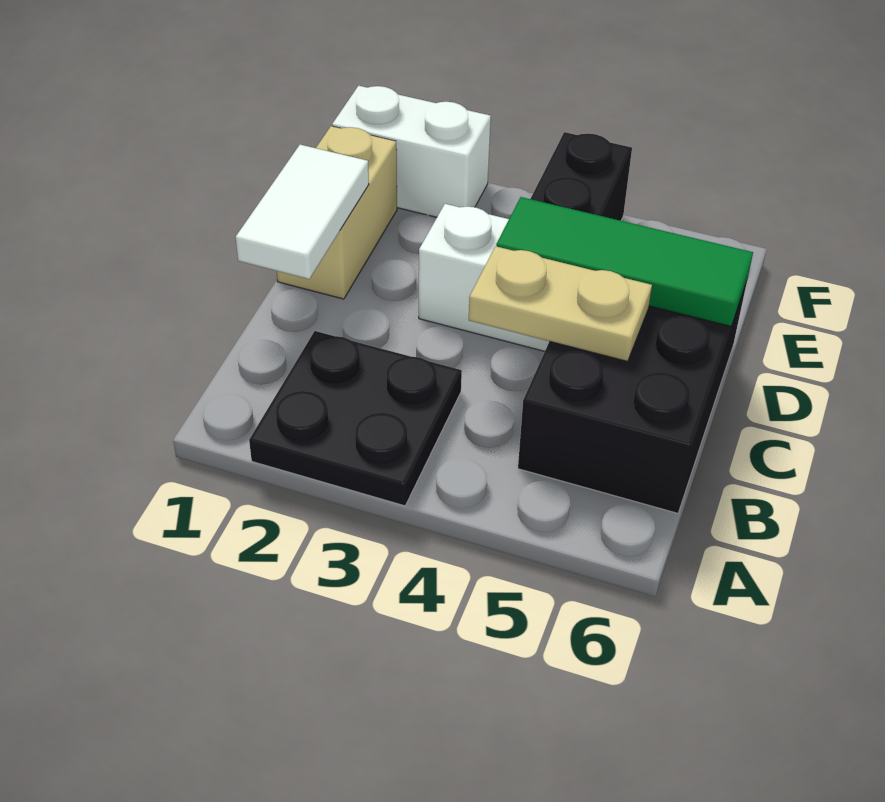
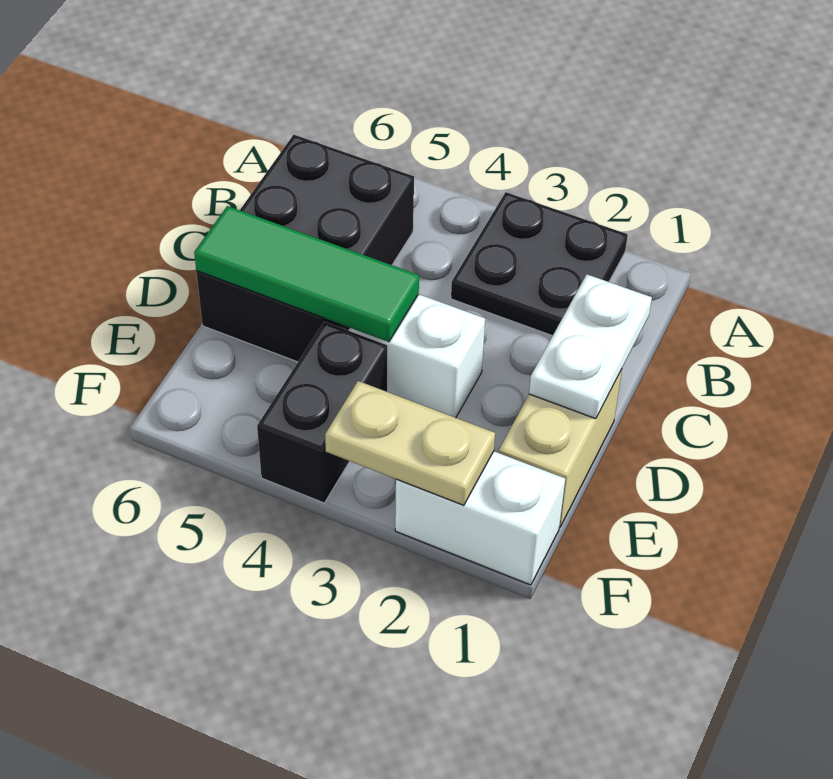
white 1x2 tile [236,145,369,279] -> white 1x2 plate [529,274,652,419]
tan 1x2 plate [469,246,652,362] -> tan 1x2 plate moved to [325,381,495,505]

